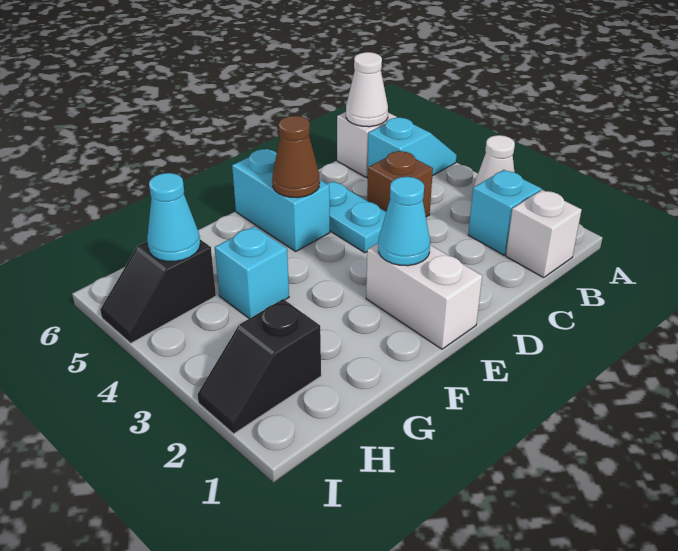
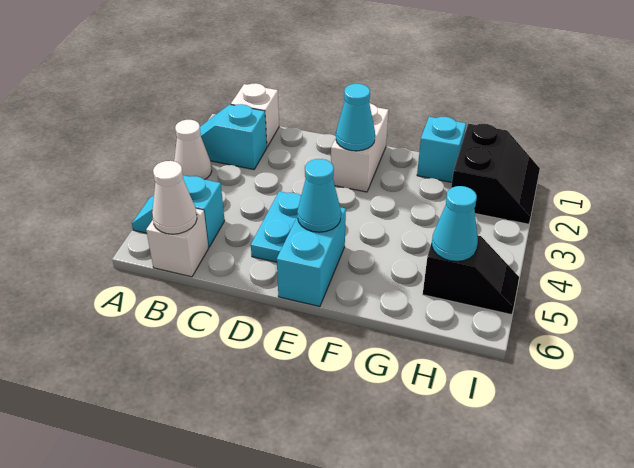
brown 1x1 brick [367,151,433,217] -> none
brown 1x1 cone [272,116,320,198] -> cyan 1x1 cone [297,159,341,232]
cyan 1x1 brick [215,226,289,319] -> cyan 1x1 brick moved to [417,117,466,182]
black 1x2 slope [197,299,321,434] -> black 2x2 slope [451,124,540,224]

